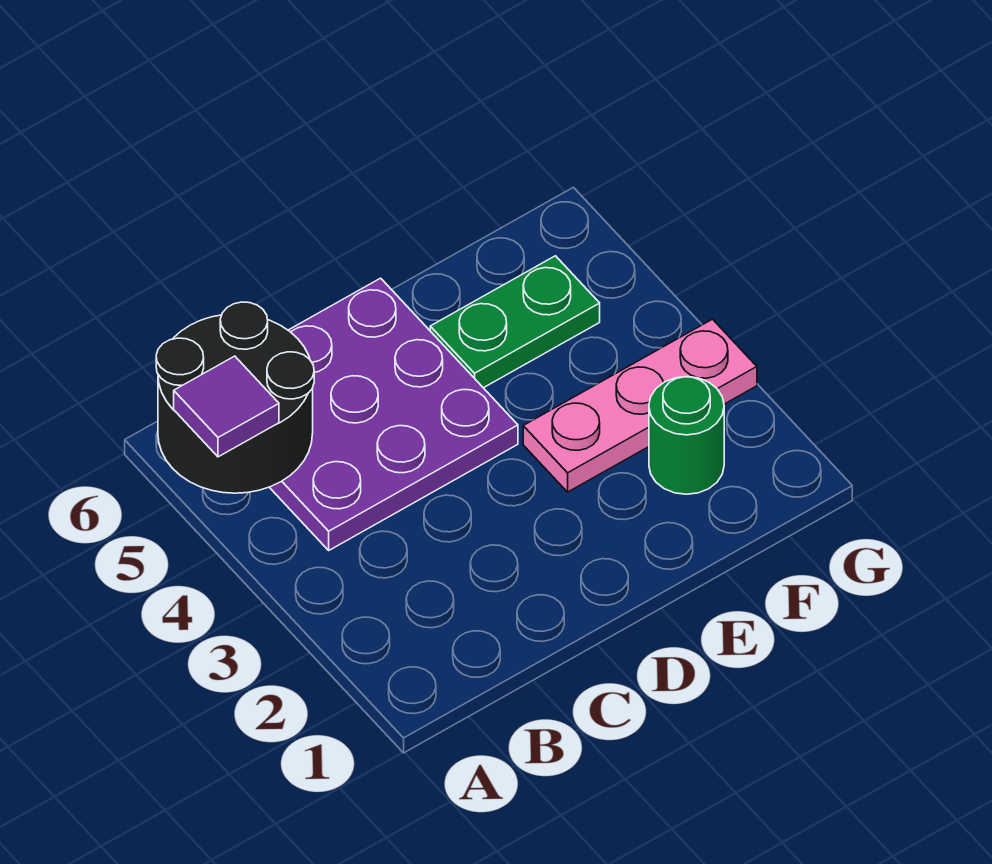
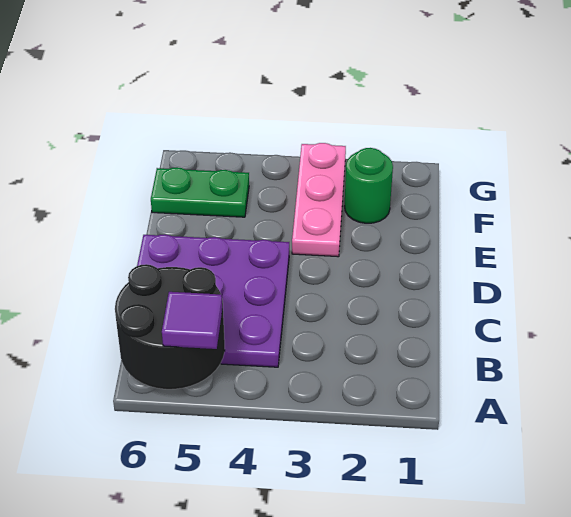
green 1x2 plate [430,256,600,388] -> green 1x2 plate turned to [151,167,249,217]

